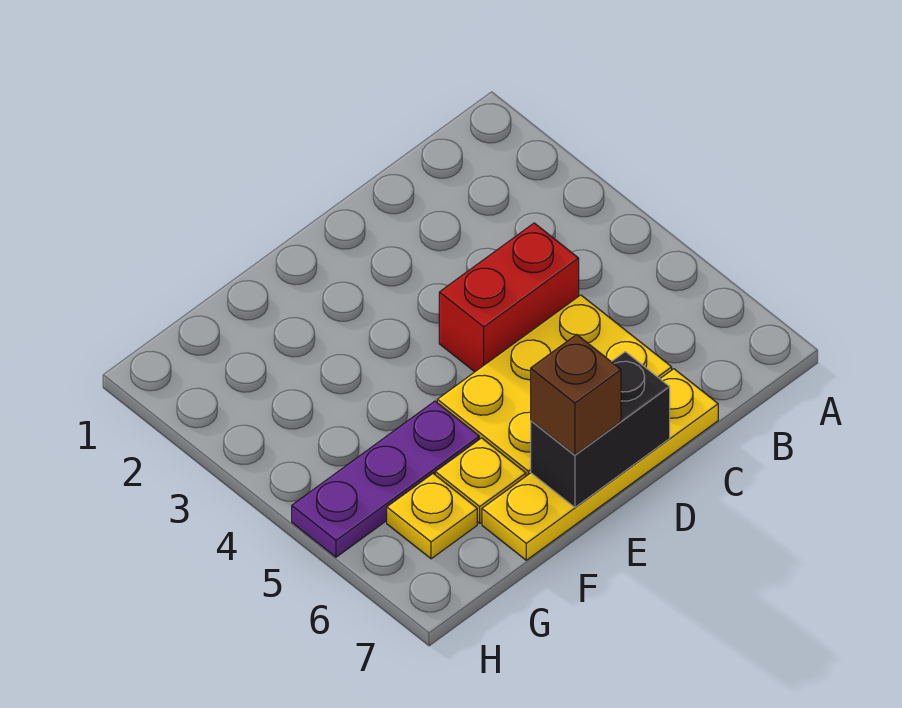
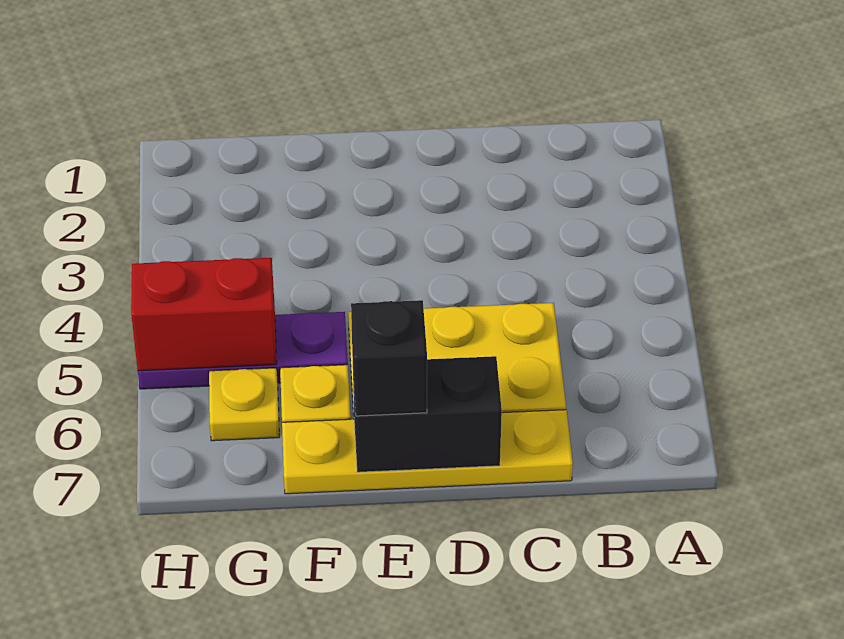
red 1x2 brick [439,223,579,372] -> red 1x2 brick moved to [131,258,277,371]
brown 1x1 brick [531,335,621,455] -> black 1x1 brick [351,300,427,416]

